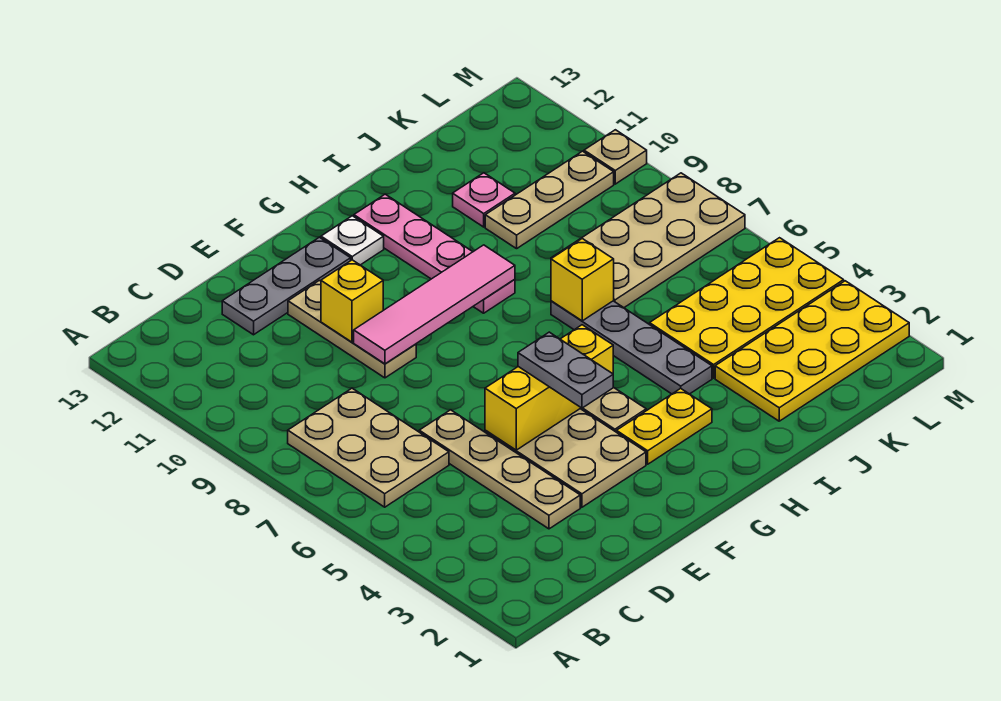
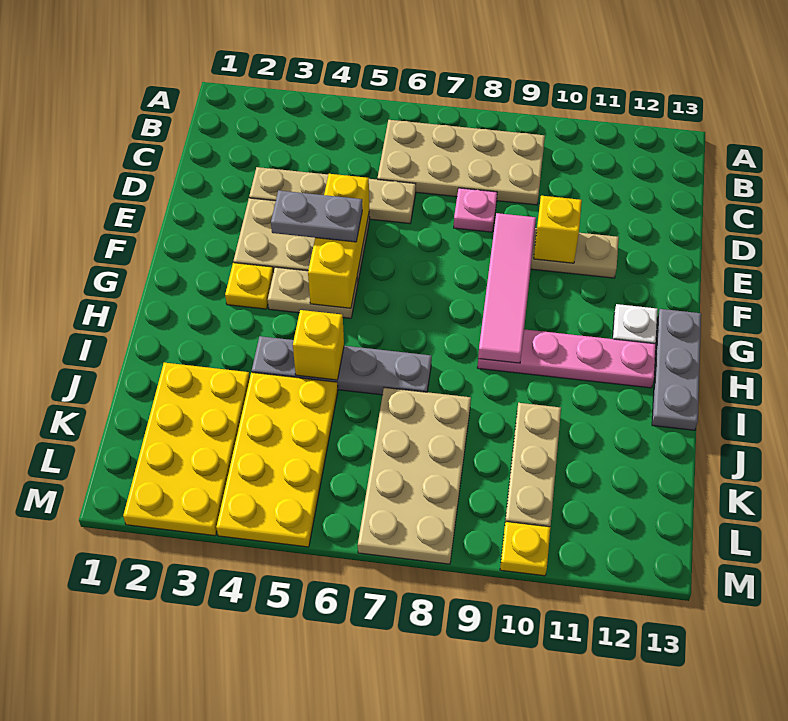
tan 2x3 plate [288,388,449,507] -> tan 2x4 plate [377,120,545,205]
grey 1x3 plate [222,237,351,335] -> grey 1x3 plate moved to [652,309,701,430]
yellow 1x2 plate [616,388,712,464] -> yellow 1x1 plate [225,263,274,309]
yellow 1x1 brick [551,239,614,321] -> yellow 1x1 brick moved to [293,310,344,380]
pink 1x1 plate [453,173,515,227] -> pink 1x1 plate moved to [454,188,497,232]
tan 1x1 plate [584,130,647,184] -> yellow 1x1 plate [500,522,551,576]

